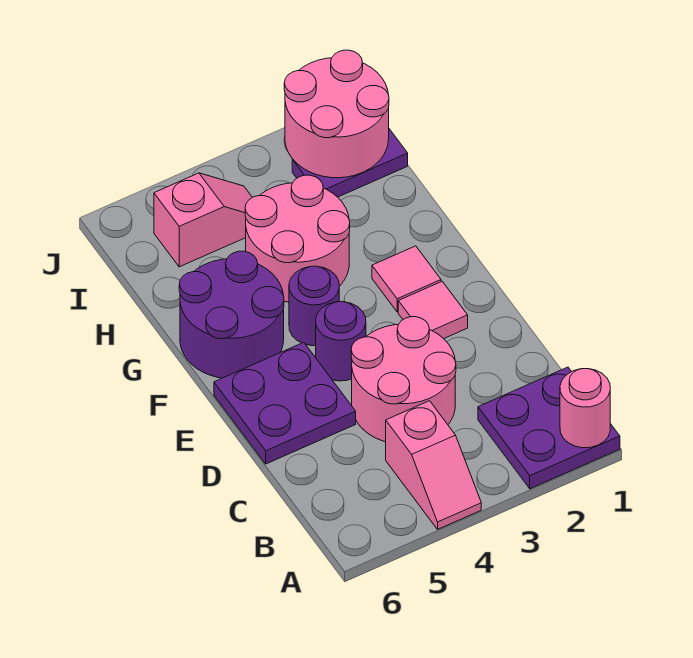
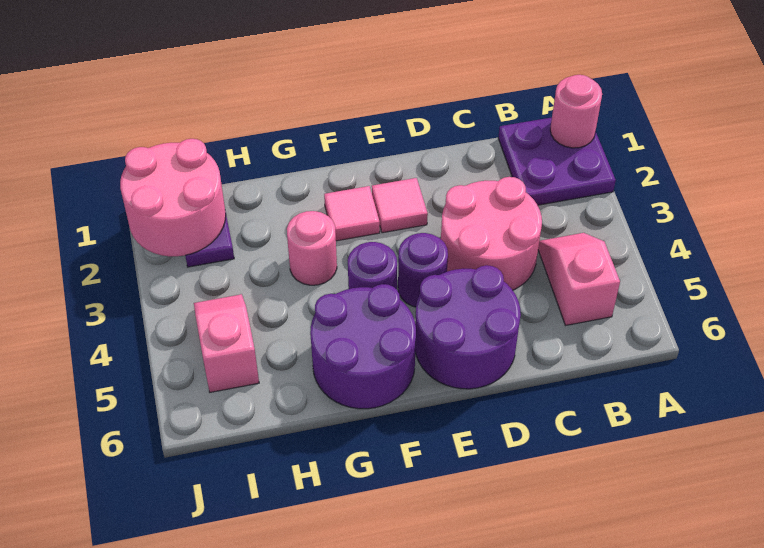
pink 1x2 slope [386,401,481,529] -> pink 1x2 slope turned to [538,233,620,325]
purple 2x2 plate [214,342,356,464] -> purple 2x2 round brick [415,265,521,389]
pink 2x2 round brick [245,175,350,302] -> pink 1x1 round brick [287,211,337,285]

